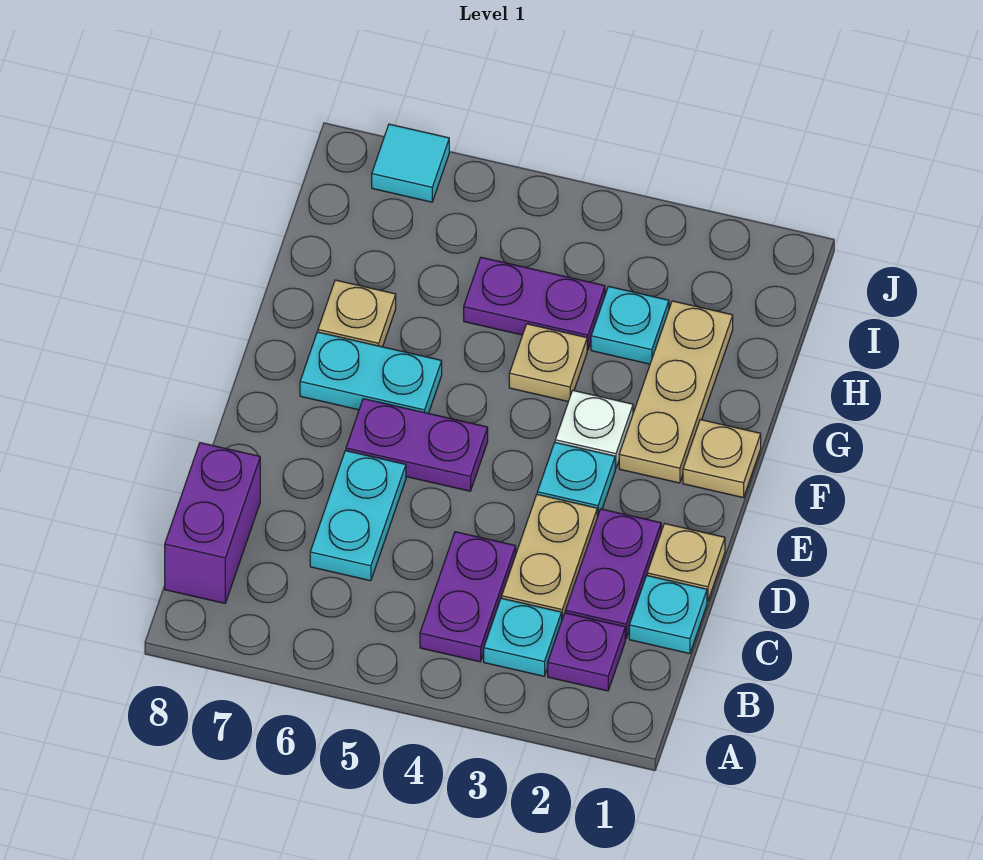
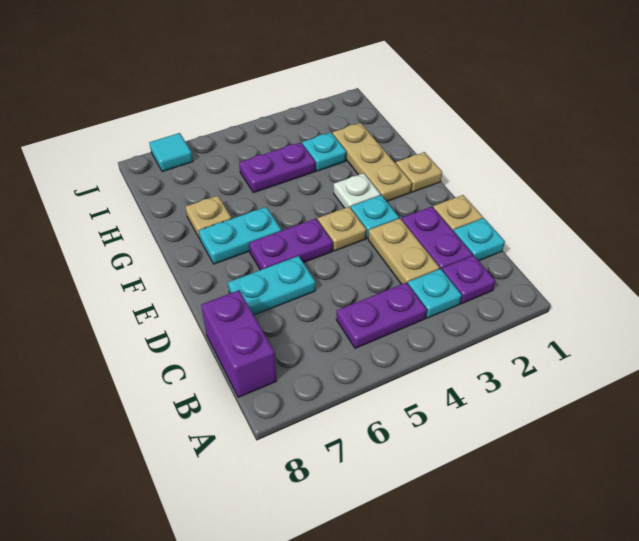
purple 1x2 plate [420,532,516,662] -> purple 1x2 plate turned to [336,282,427,348]
cyan 1x2 plate [310,451,406,581] -> cyan 1x2 plate turned to [228,256,315,315]
tan 1x1 plate [509,324,587,402] -> tan 1x1 plate moved to [318,207,366,251]

